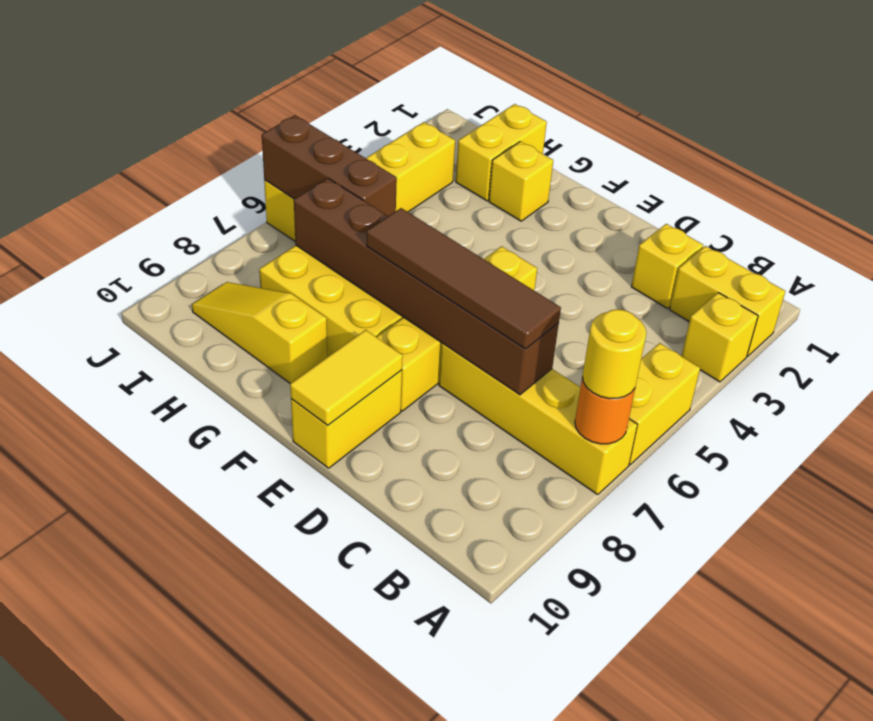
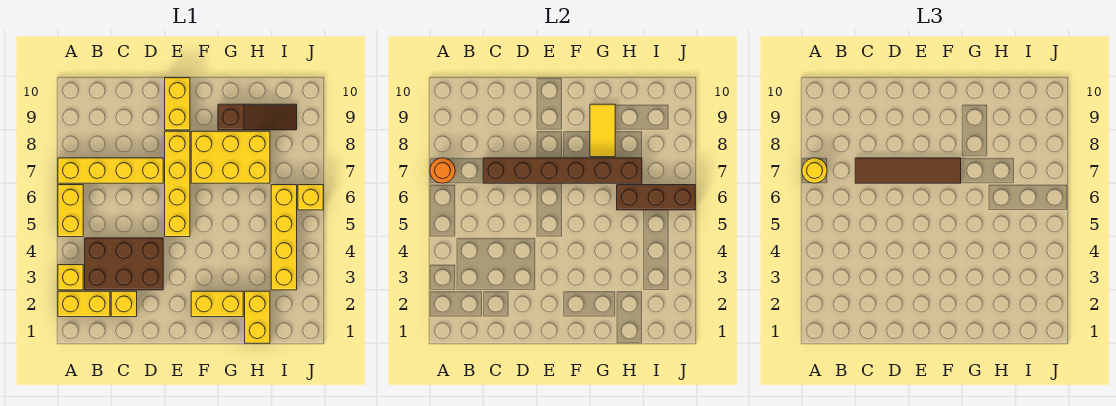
none -> brown 2x3 brick [85,238,163,290]
yellow 1x2 tile [290,330,403,425] -> yellow 1x2 tile moved to [590,104,615,157]
yellow 1x1 brick [489,141,553,221] -> yellow 1x2 brick [191,291,243,317]
yellow 1x3 slope [192,282,327,384] -> brown 1x3 slope [218,104,297,130]

